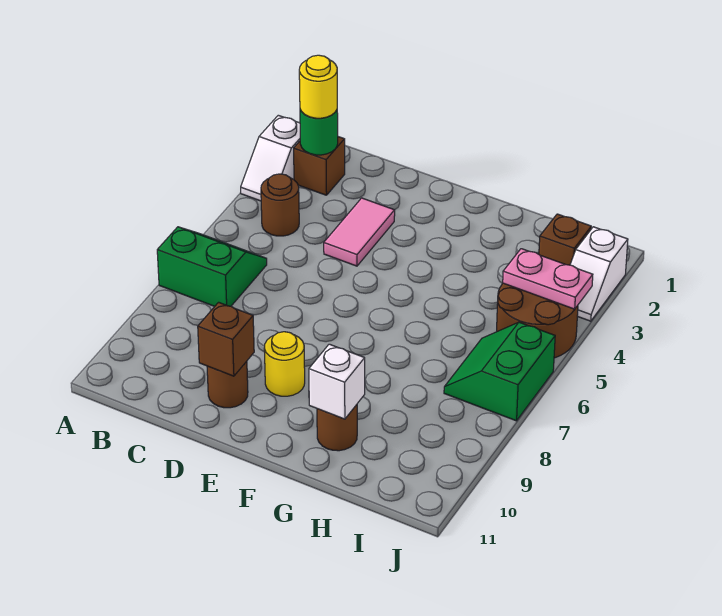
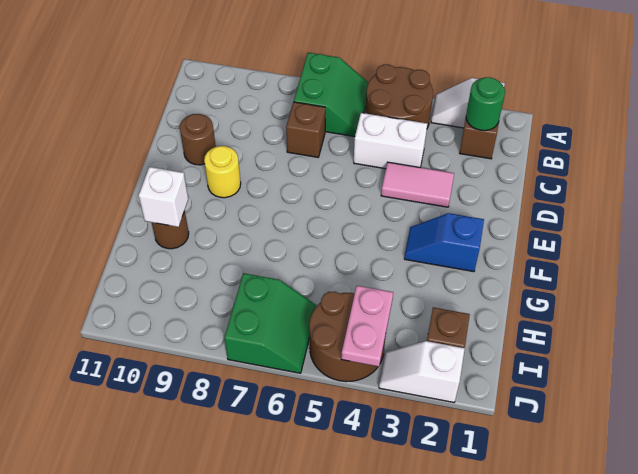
yellow 1x1 round brick [299,55,337,118] -> none
brown 1x1 round brick [261,174,299,236] -> brown 2x2 round brick [365,64,433,128]
none -> white 1x2 brick [354,113,427,169]
brown 1x1 brick [198,302,254,376] -> brown 1x1 brick moved to [286,102,325,157]
none -> blue 1x2 slope [404,213,484,272]
green 2x2 slope [444,322,555,421] -> green 2x2 slope turned to [224,273,316,373]

